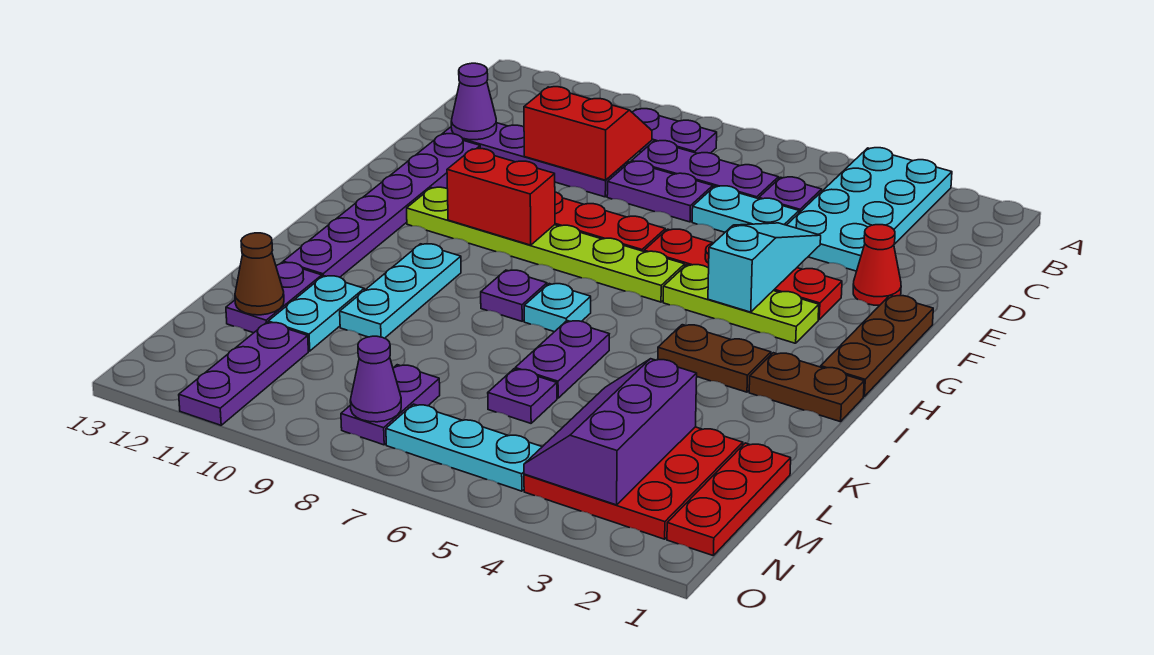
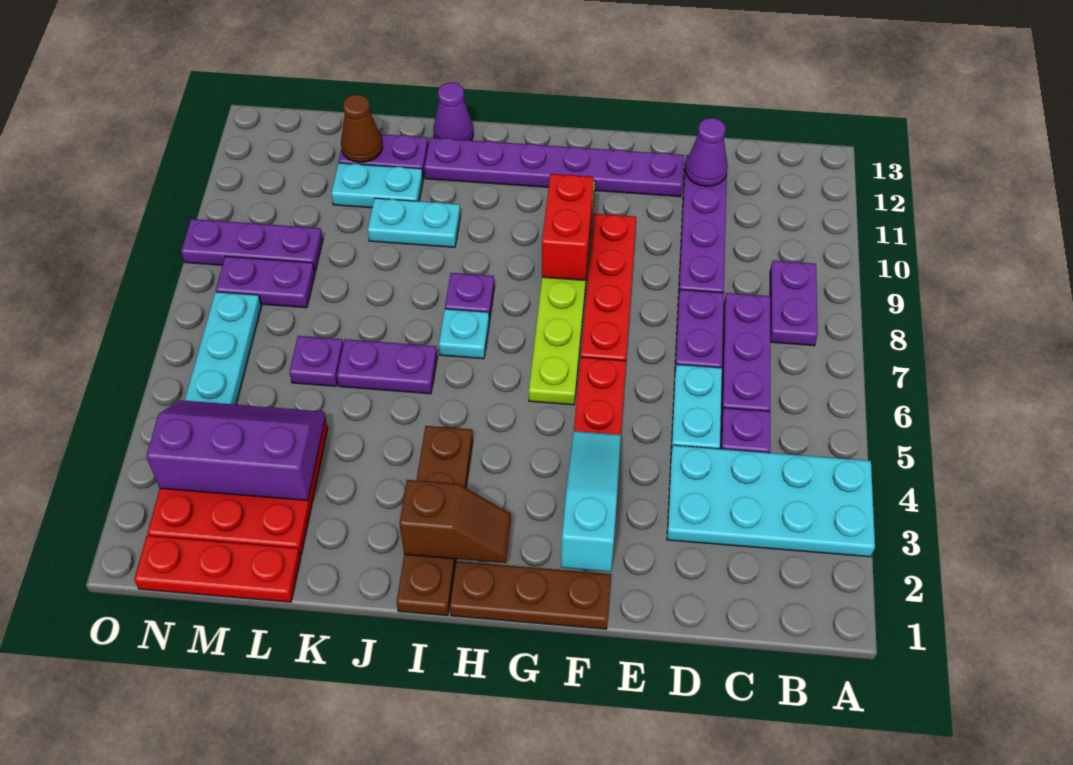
red 2x2 slope [524,87,652,180] -> none
red 1x1 cone [853,225,901,305] -> none
cyan 1x3 slope [708,223,821,312] -> cyan 1x3 slope turned to [561,431,621,572]
lime 1x3 plate [663,265,819,343] -> none
none -> brown 1x2 slope [399,480,511,563]
cyan 1x3 plate [340,244,461,338] -> cyan 1x2 plate [368,198,460,247]
purple 1x3 plate [179,322,308,425] -> purple 1x3 plate moved to [181,219,323,272]
purple 1x1 cone [350,336,401,422] -> purple 1x1 cone moved to [433,82,473,140]

